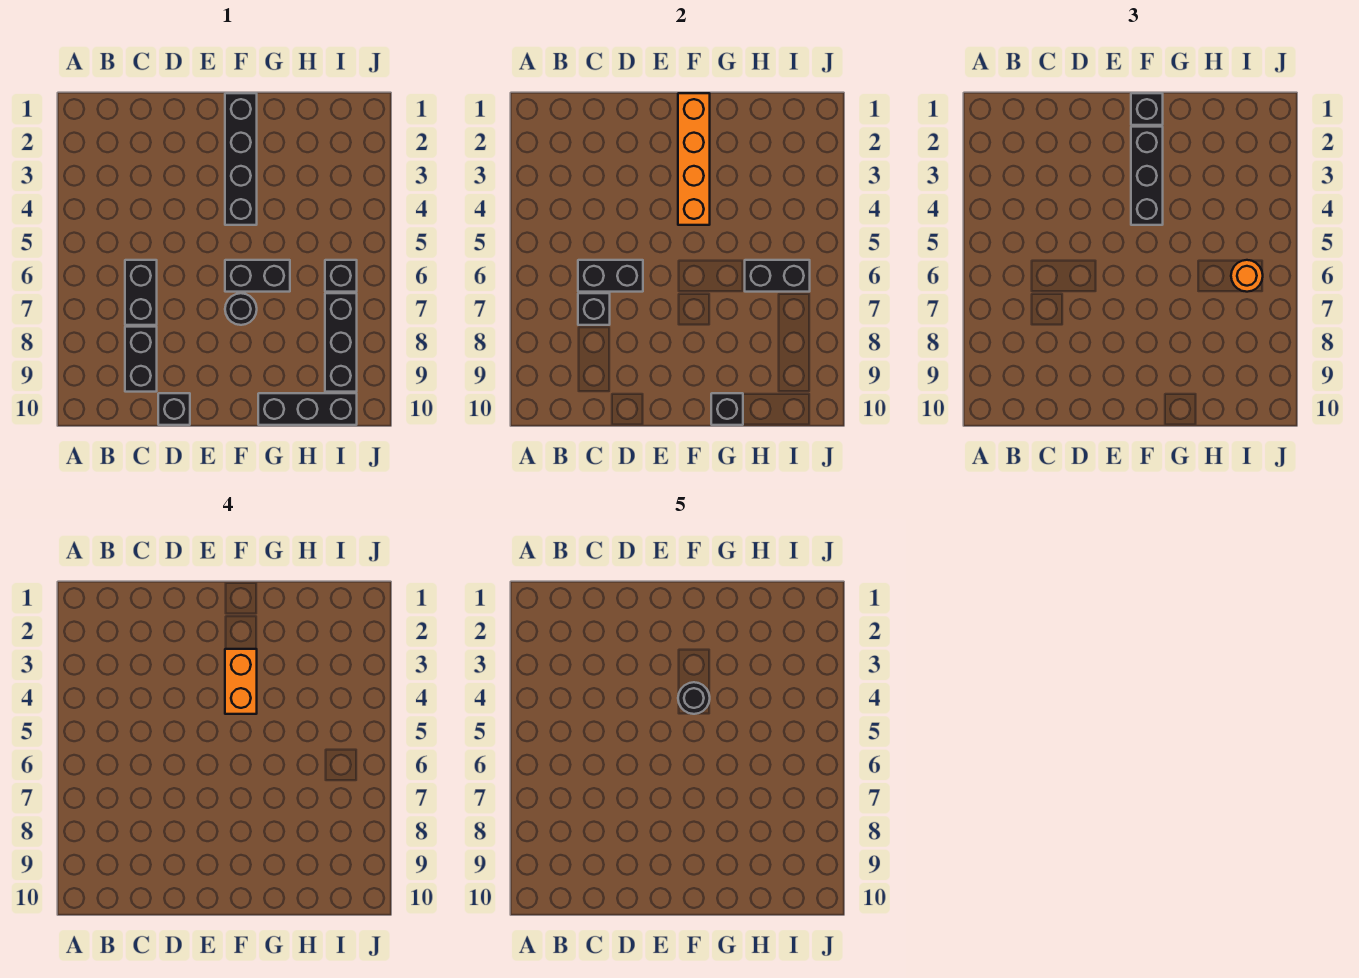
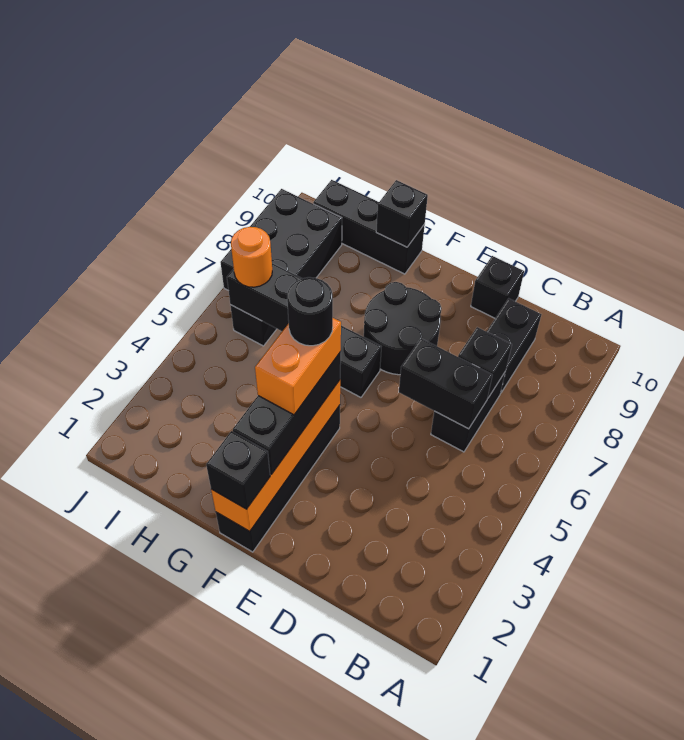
black 1x1 round brick [225,293,257,325] -> black 2x2 round brick [364,282,442,375]
black 1x3 brick [325,293,357,392] -> black 2x3 brick [220,189,342,290]

